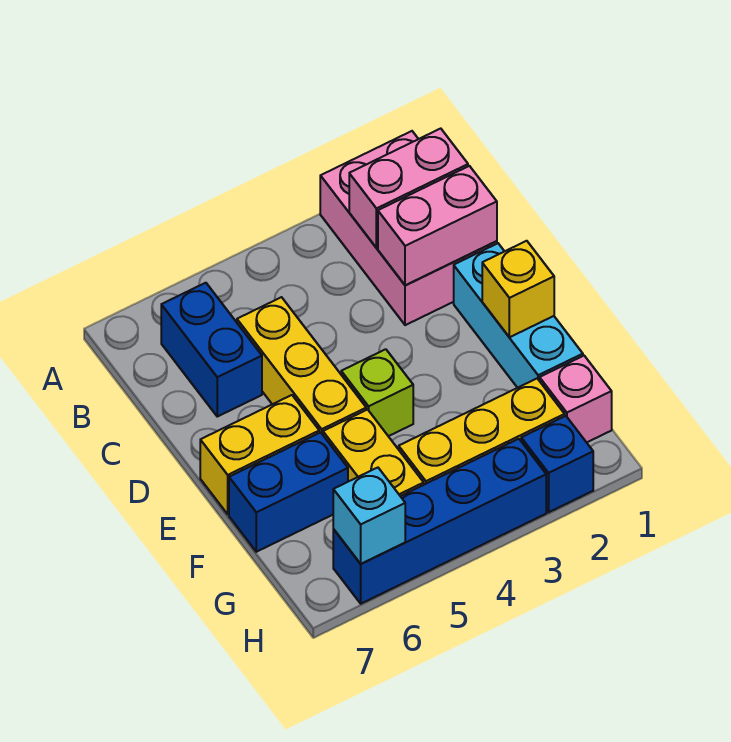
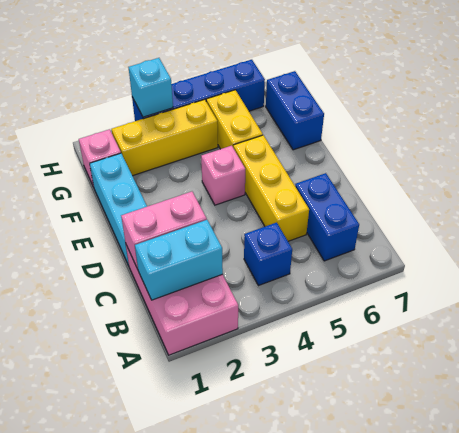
pink 1x2 brick [349,129,468,248] -> cyan 1x2 brick [135,220,223,300]
yellow 1x1 brick [482,241,554,337] -> none
lime 1x1 brick [341,349,413,436] -> pink 1x1 brick [201,146,245,205]
yellow 1x2 brick [200,395,319,514] -> none
blue 1x2 brick [229,432,348,552] -> blue 1x2 brick turned to [266,71,324,150]
blue 1x1 brick [521,416,593,512] -> blue 1x1 brick moved to [244,223,292,286]
cyan 1x1 brick [333,468,405,564] -> cyan 1x1 brick moved to [129,58,173,117]

